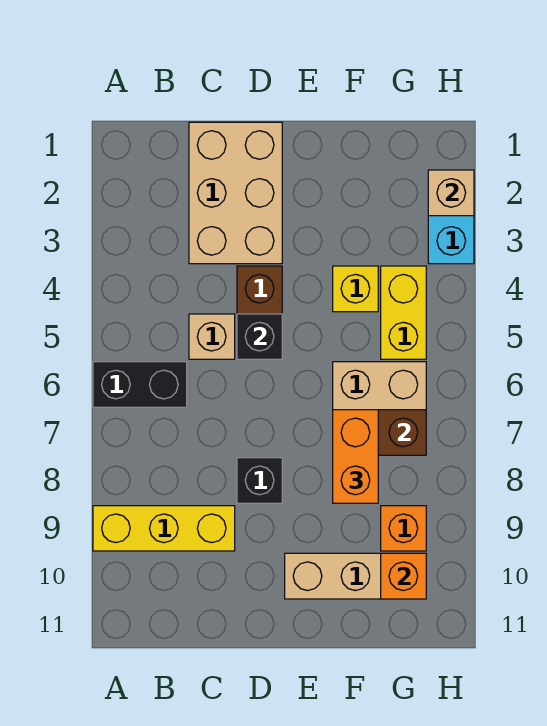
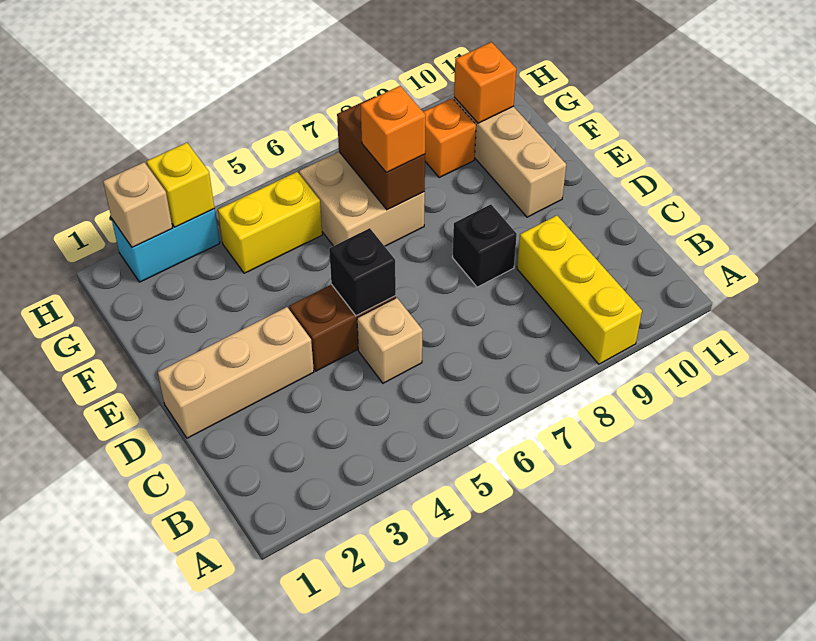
black 1x2 brick [93,362,187,407] -> none
tan 2x3 brick [189,122,282,264] -> tan 1x3 brick [158,307,314,438]
yellow 1x1 brick [333,266,378,312] -> yellow 1x1 brick moved to [147,143,214,227]
orange 1x2 brick [333,410,378,503] -> orange 1x1 brick [361,86,426,173]

